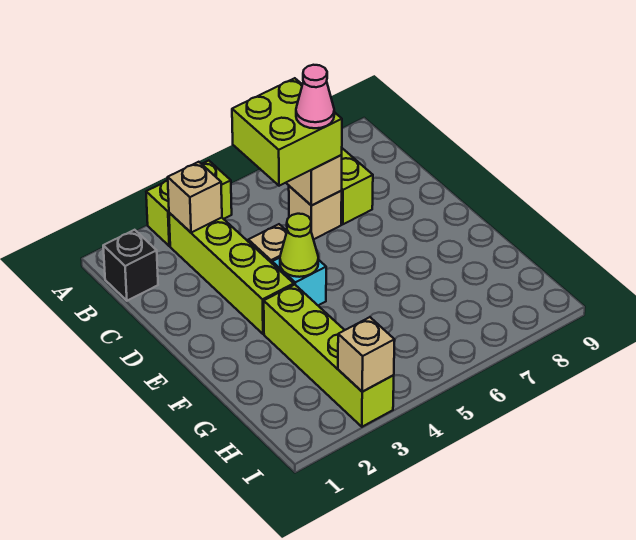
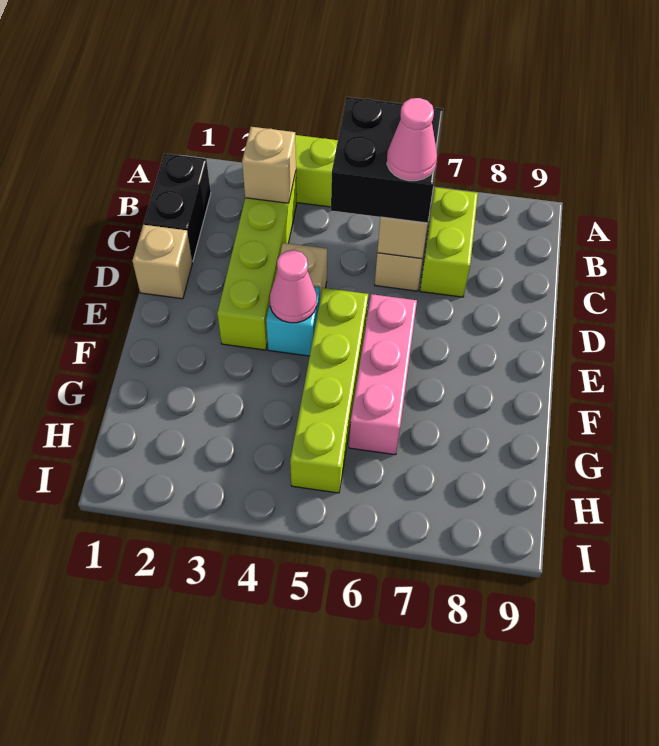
black 1x1 brick [103,230,158,301] -> black 1x2 brick [144,154,211,262]
lime 2x2 brick [232,78,342,186] -> black 2x2 brick [331,97,443,223]
lime 1x1 cone [280,214,318,277] -> pink 1x1 cone [270,250,317,323]
none -> pink 1x3 brick [349,294,417,455]
lime 1x4 brick [264,285,394,427] -> lime 1x4 brick moved to [290,288,368,493]
tan 1x1 brick [338,317,395,392] -> tan 1x1 brick moved to [133,225,192,299]

